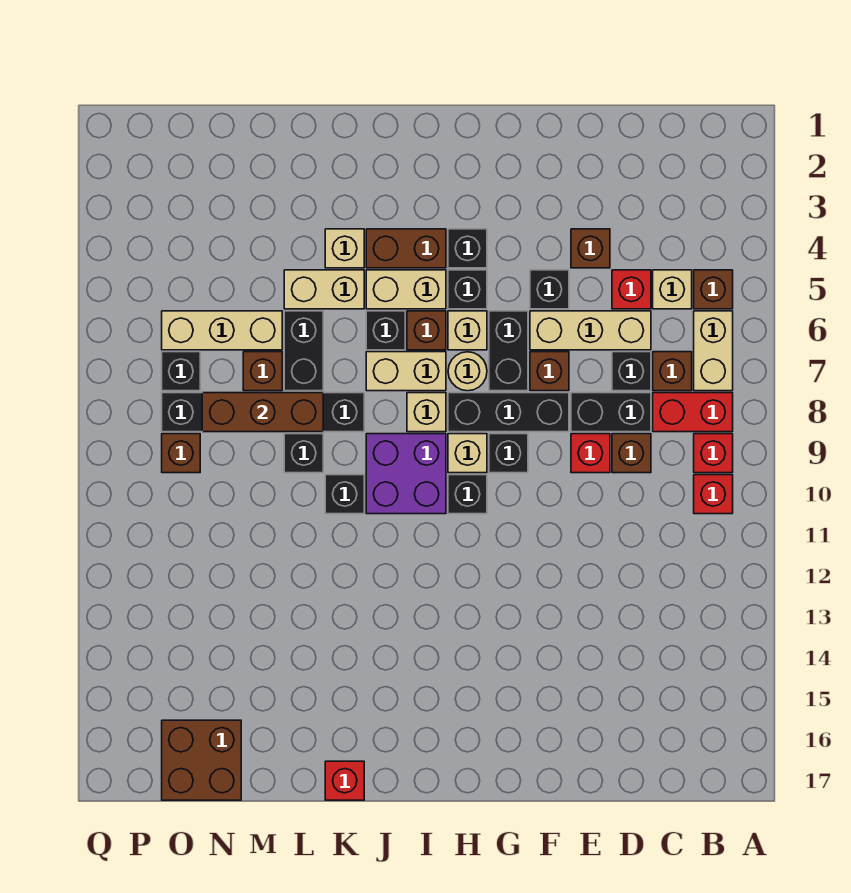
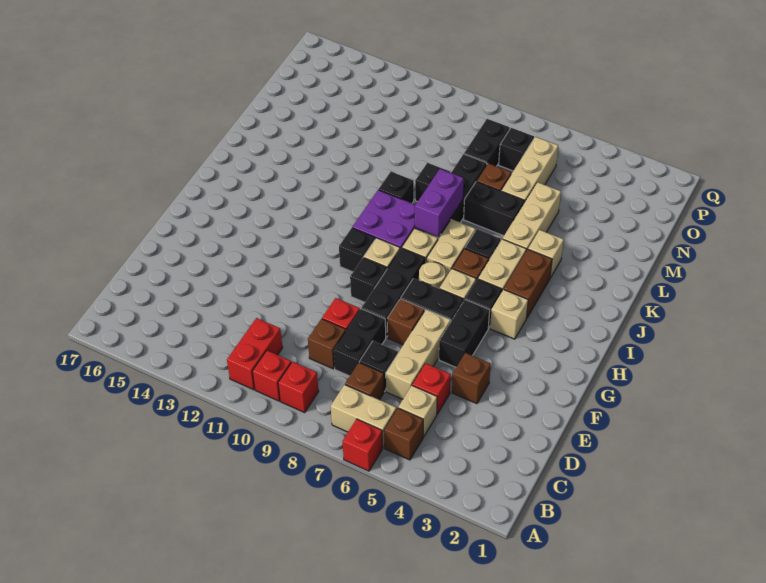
red 1x2 brick [653,393,733,432] -> red 1x2 brick moved to [227,318,283,390]
black 1x1 brick [530,270,569,309] -> black 1x2 brick [439,300,490,367]
black 1x1 brick [448,229,487,268] -> tan 1x1 brick [490,290,528,339]
none -> purple 1x2 brick [415,169,464,237]
tan 1x2 brick [284,270,364,309] -> tan 1x3 brick [503,182,561,251]
red 1x1 brick [325,761,364,800] -> red 1x1 brick moved to [342,419,383,471]
brown 1x3 brick [202,393,323,432] -> none
brown 2x2 brick [162,720,241,800] -> none
brown 1x1 brick [162,434,200,473] -> none

